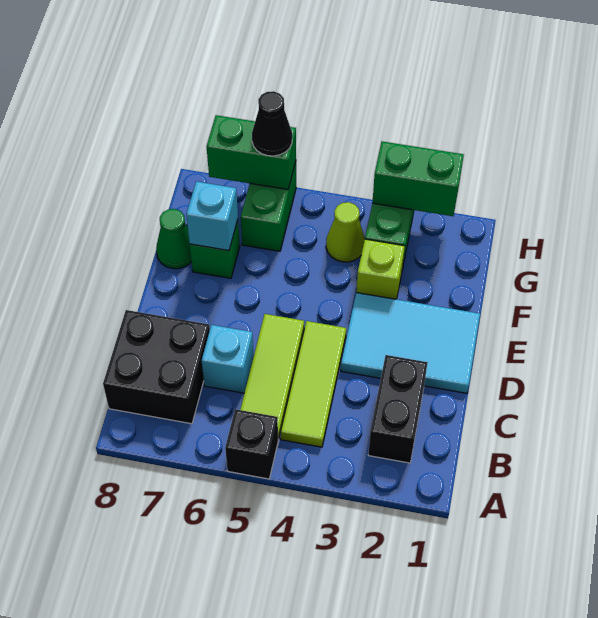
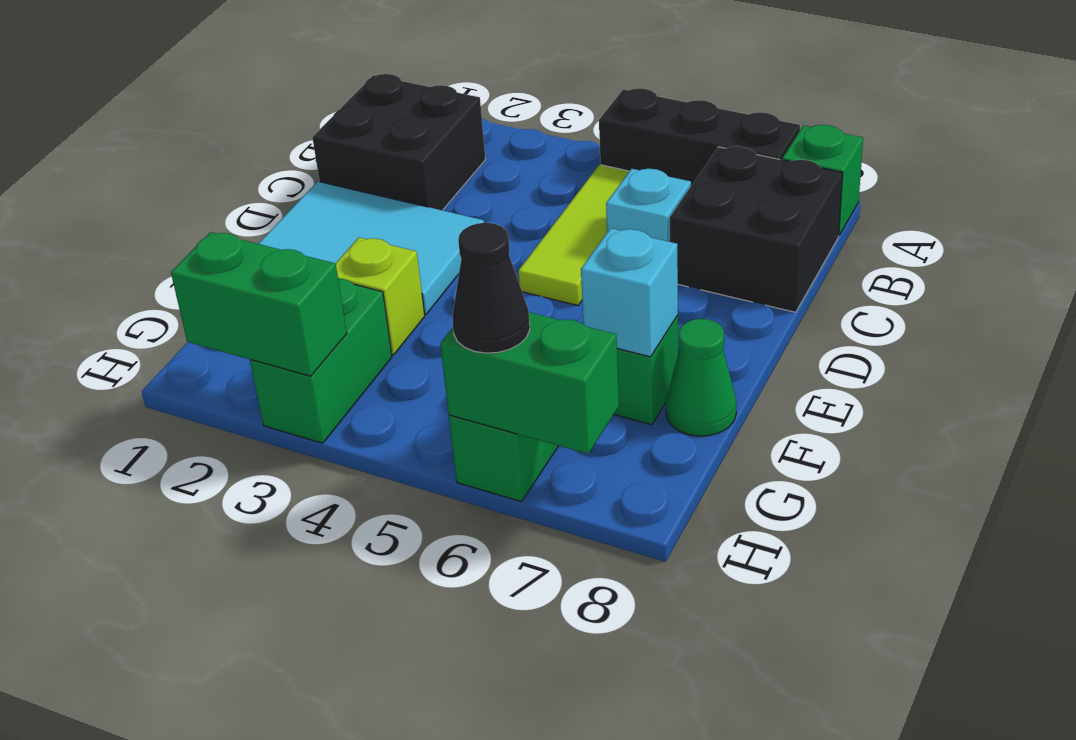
black 1x1 brick [225,409,278,479] -> black 1x3 brick [599,88,800,186]
none -> green 1x1 brick [782,125,863,235]
black 1x2 brick [368,355,428,463] -> black 2x2 brick [312,74,485,210]
lime 1x3 tile [281,321,346,447] -> none
lime 1x1 cone [326,202,365,262] -> none

